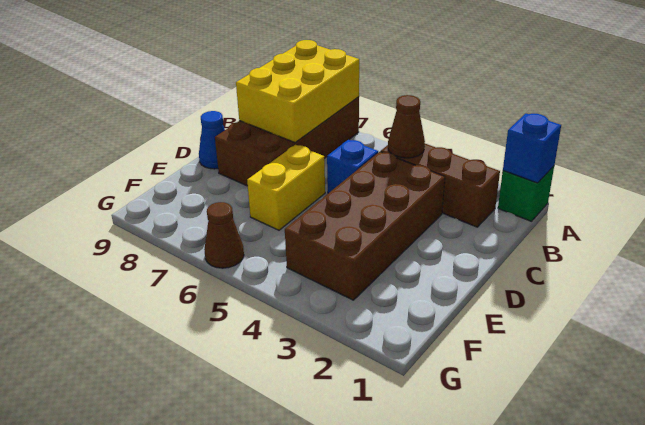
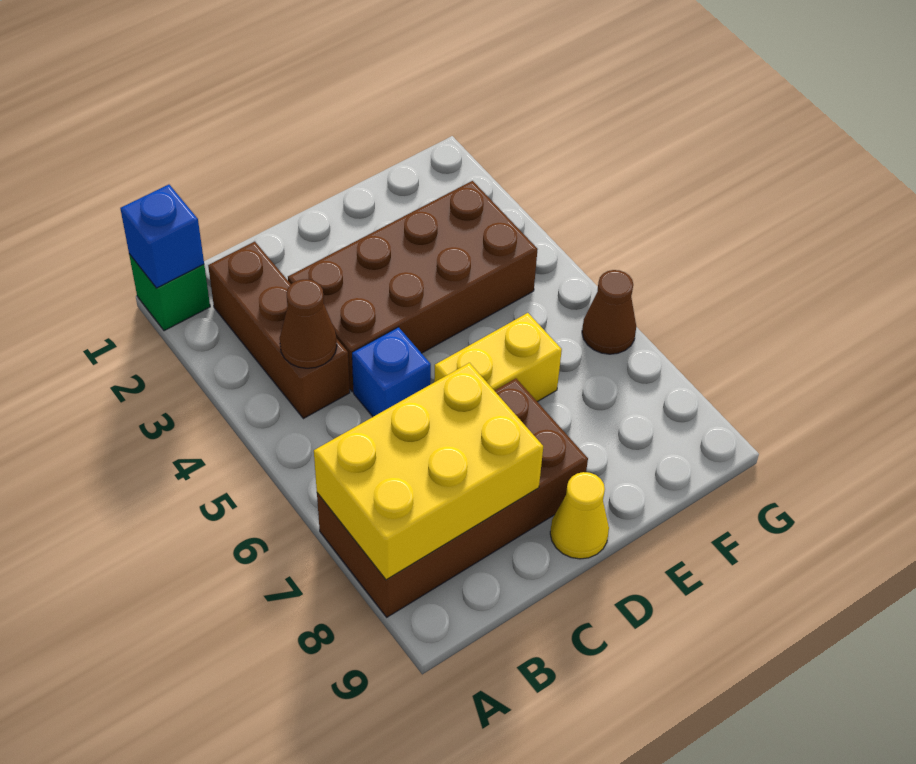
blue 1x1 cone [199,111,225,169] -> yellow 1x1 cone [550,472,609,559]

